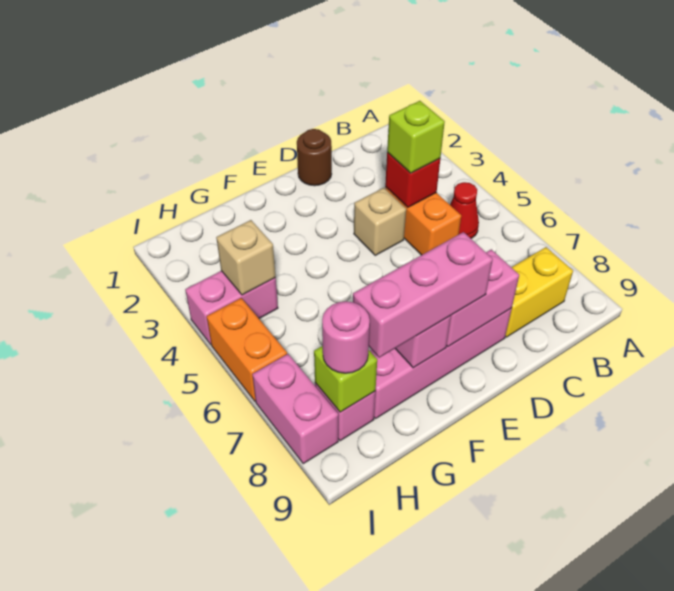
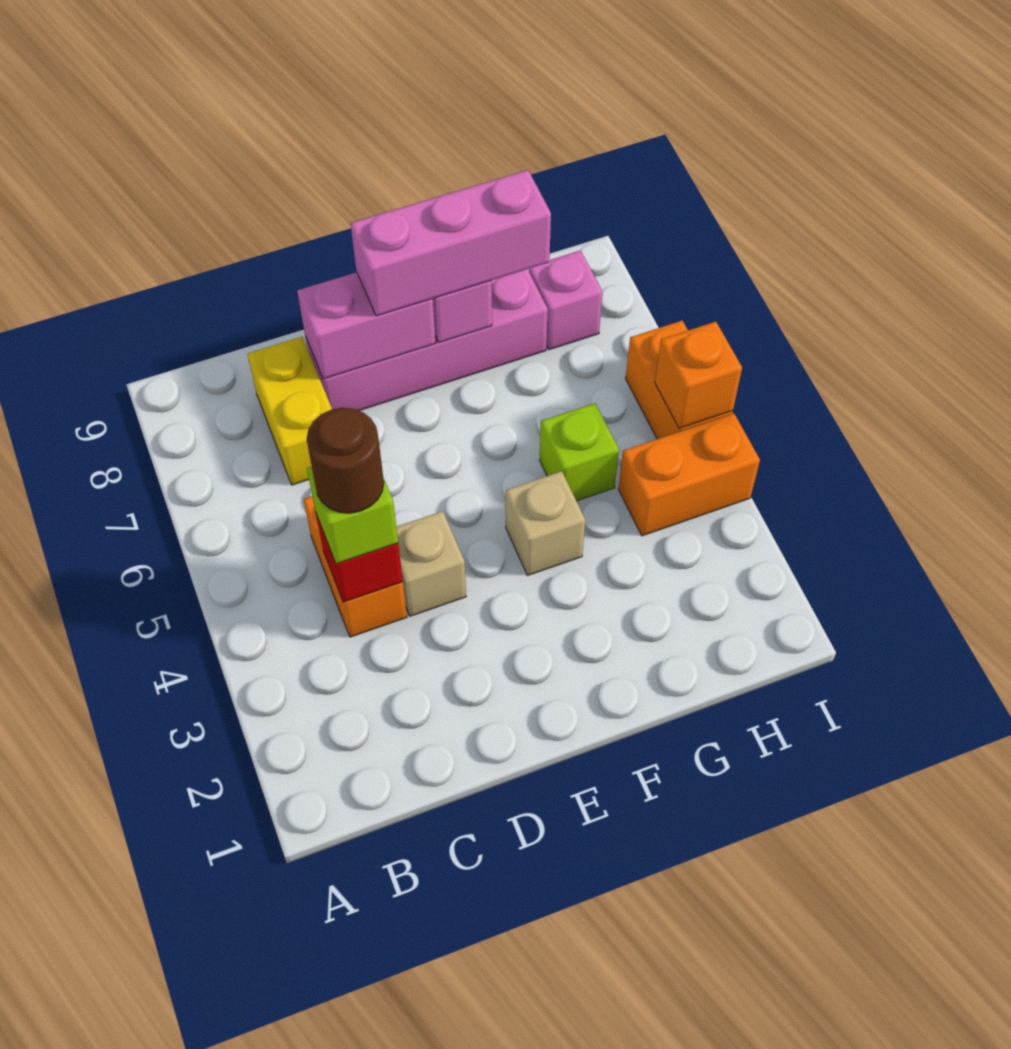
red 1x1 cone [450,182,479,238] -> none
yellow 1x2 brick [505,247,573,337] -> yellow 1x2 brick turned to [248,337,332,485]
brown 1x1 round brick [297,129,332,186] -> brown 1x1 round brick moved to [307,408,384,513]
pink 1x2 brick [185,271,278,345] -> orange 1x2 brick [618,413,760,536]
tan 1x1 brick [216,220,276,295] -> tan 1x1 brick moved to [506,471,585,576]
lime 1x1 brick [314,346,377,412] -> lime 1x1 brick moved to [540,403,619,501]
pink 1x1 round brick [322,301,370,373] -> none
none -> orange 1x1 brick [655,322,742,428]
pink 1x2 brick [252,354,338,464] -> none

